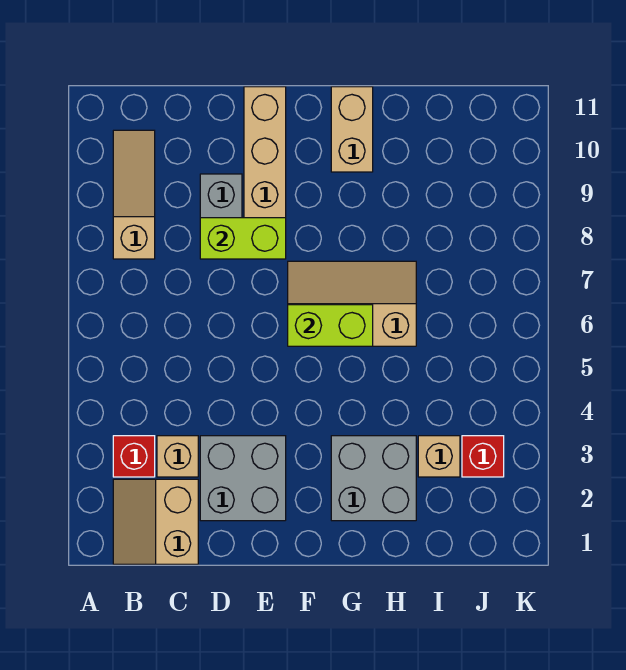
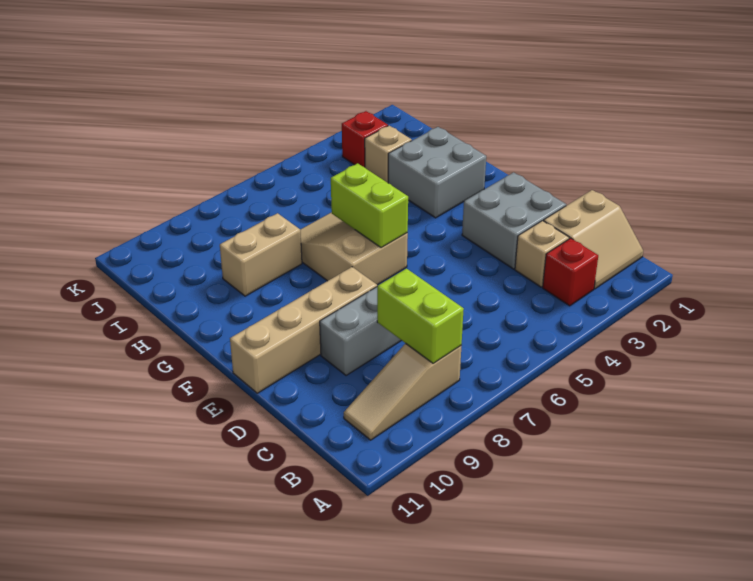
lime 1x2 brick [200,218,286,259] -> lime 1x2 brick moved to [377,269,464,364]
tan 2x3 slope [288,261,416,346] -> tan 2x3 slope turned to [300,212,408,285]
tan 1x2 brick [331,87,373,172] -> tan 1x2 brick moved to [220,213,302,296]

